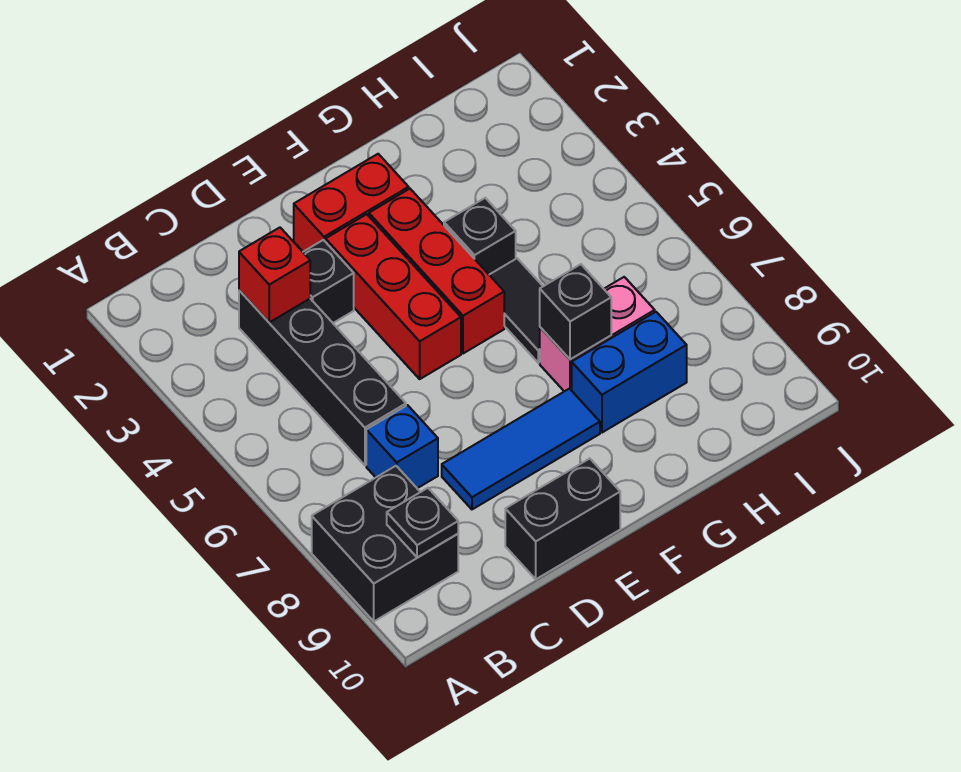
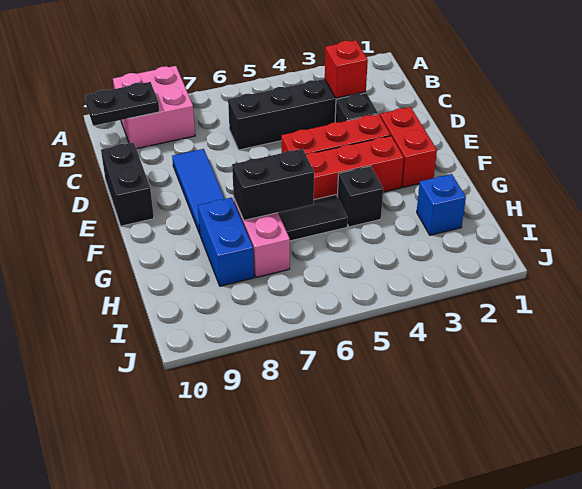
black 2x2 brick [312,466,458,621] -> pink 2x2 brick [113,66,195,149]
black 1x1 plate [387,488,458,558] -> black 1x2 plate [85,82,159,126]
blue 1x1 brick [366,405,438,488] -> blue 1x1 brick moved to [417,174,466,235]
black 1x1 brick [540,264,611,360] -> black 1x2 brick [232,149,314,220]

